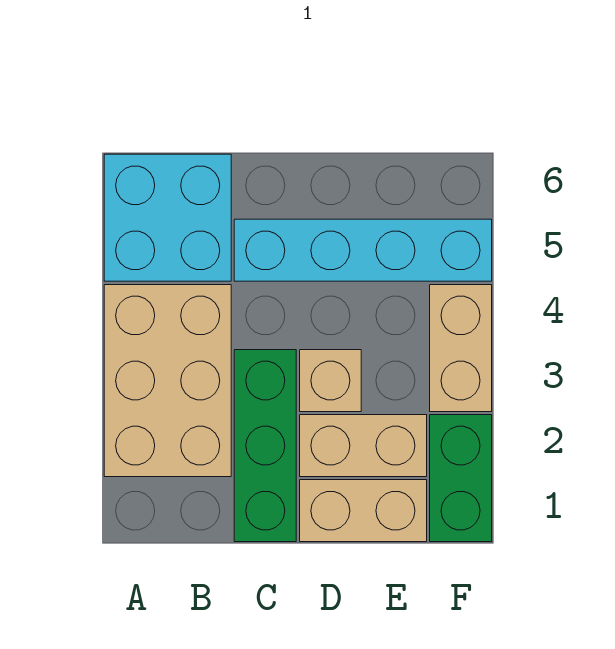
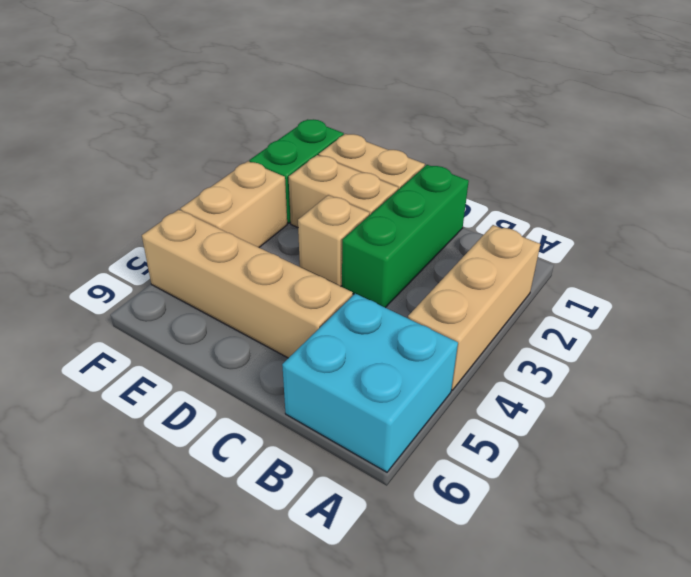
tan 2x3 brick [104,285,231,477] -> tan 1x3 brick [408,225,540,390]
cyan 1x4 brick [234,219,492,281] -> tan 1x4 brick [142,210,353,358]

